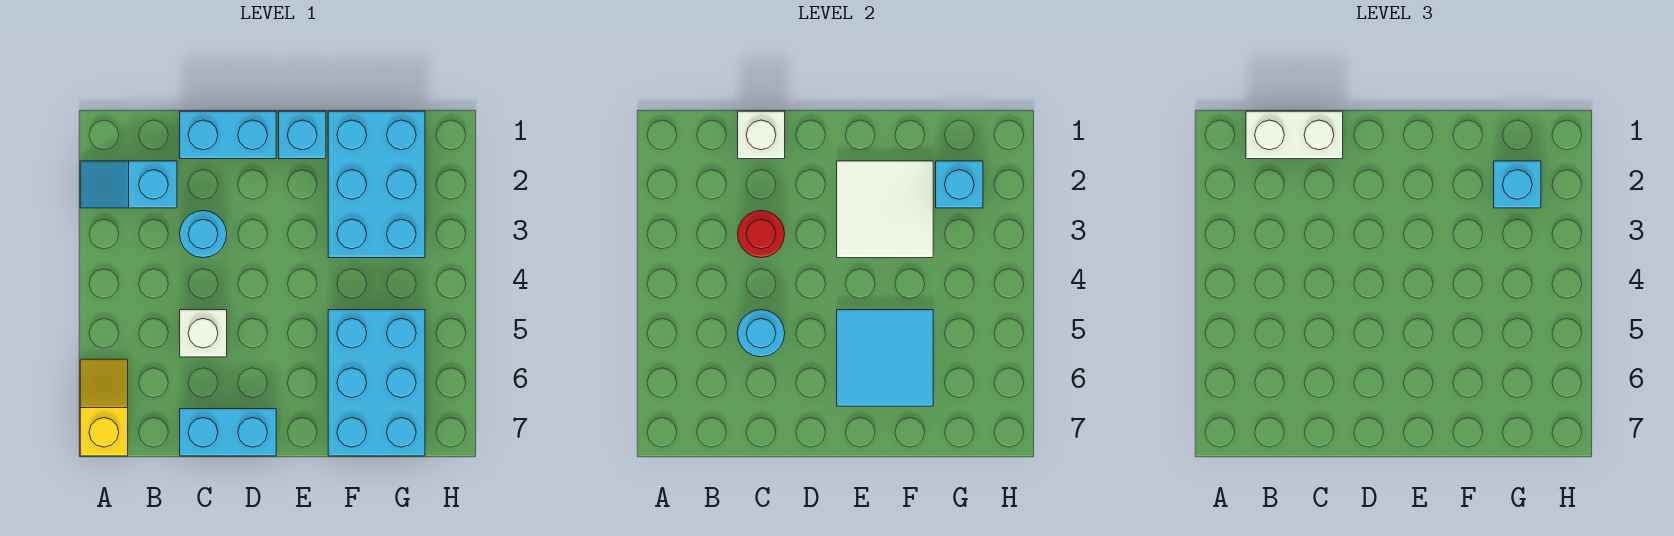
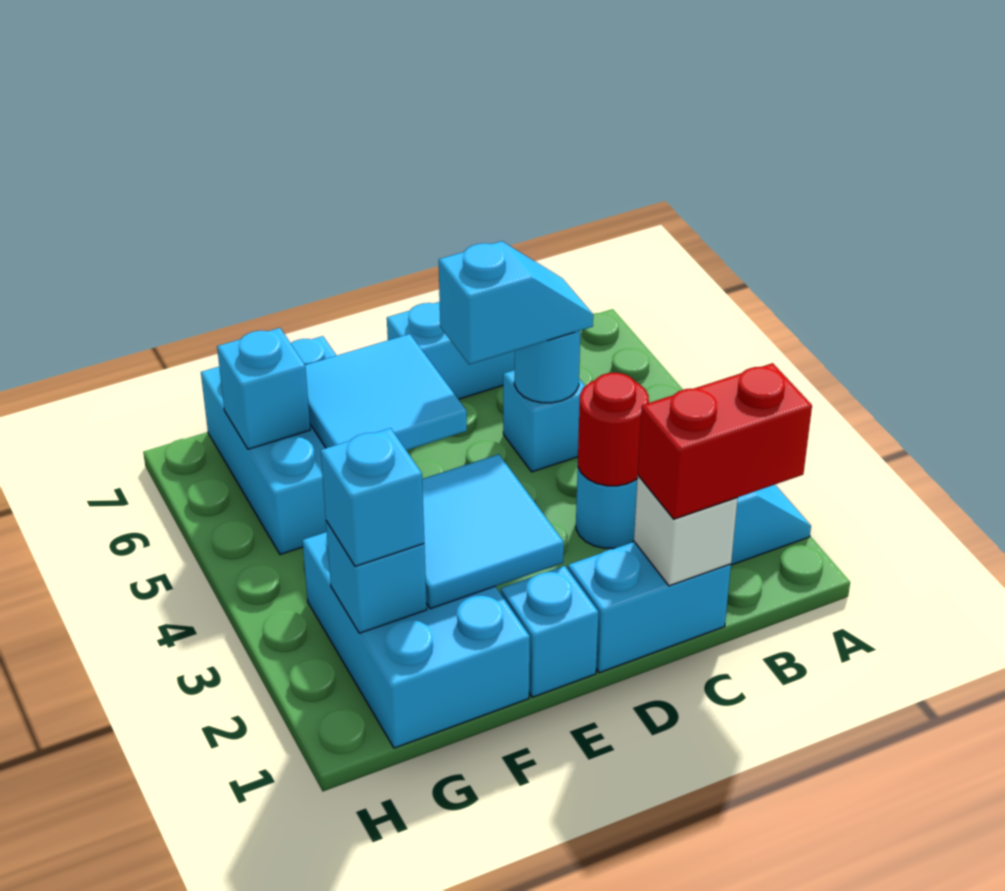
yellow 1x2 slope [80,359,128,456] -> none
white 1x2 brick [1246,111,1343,159] -> red 1x2 brick [638,363,812,519]
white 1x1 brick [180,310,227,357] -> cyan 1x1 brick [503,370,585,472]
none -> cyan 1x2 slope [439,241,593,365]
white 2x2 tile [837,161,933,258] -> cyan 2x2 tile [422,454,564,609]
none -> cyan 1x1 brick [217,328,310,449]

